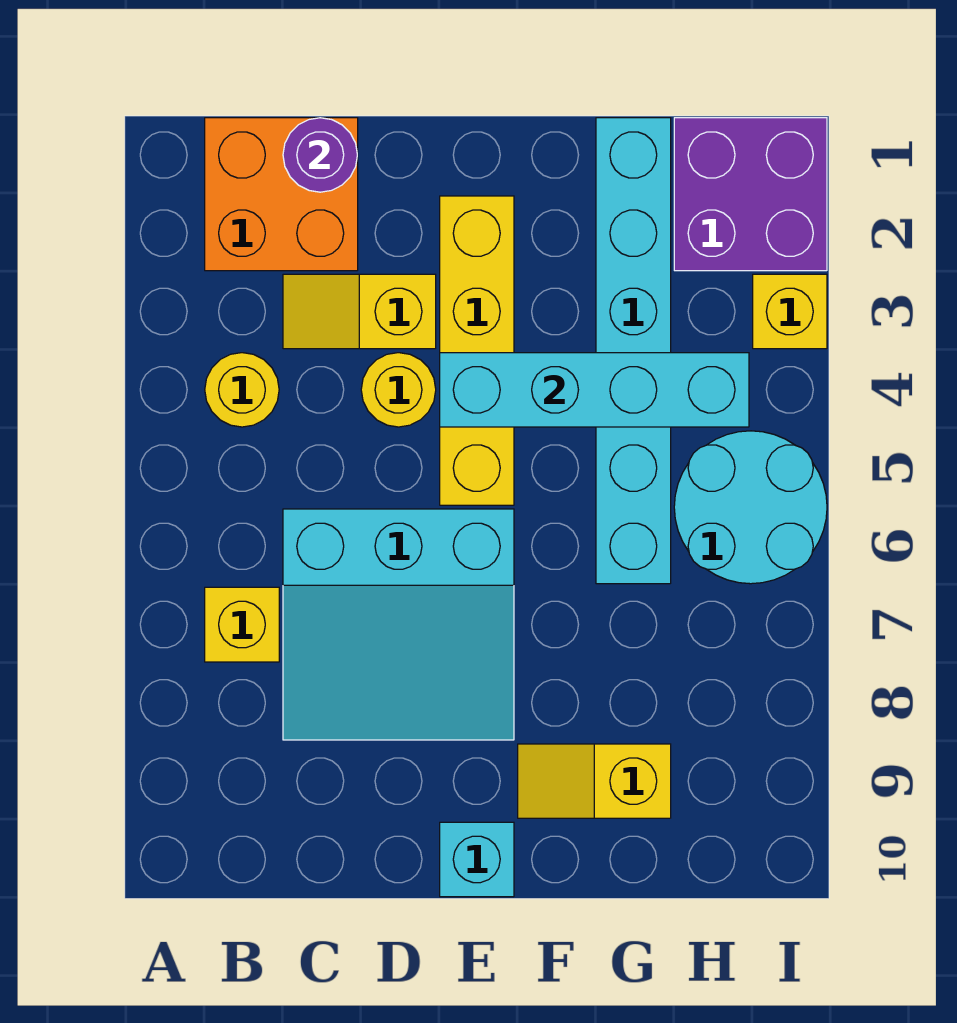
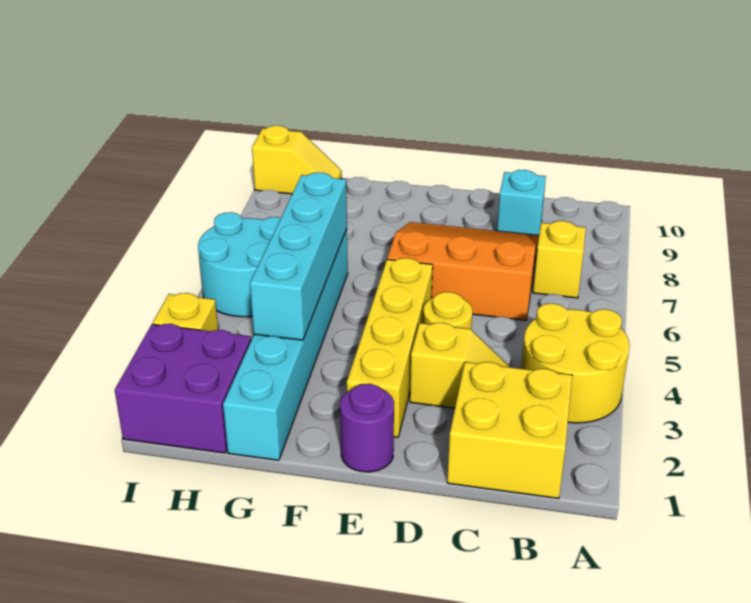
orange 2x2 brick [205,118,358,271] -> yellow 2x2 brick [447,362,572,499]
yellow 1x1 round brick [205,353,279,427] -> yellow 2x2 round brick [521,303,630,423]
purple 1x1 round brick [283,118,357,192] -> purple 1x1 round brick moved to [340,384,394,472]
cyan 3x3 slope [283,509,514,740] -> orange 3x3 slope [387,222,539,320]
cyan 1x4 brick [440,353,749,427] -> cyan 1x4 brick turned to [250,173,347,340]
cyan 1x1 brick [440,822,514,897] -> cyan 1x1 brick moved to [497,170,546,235]
yellow 1x2 slope [518,744,671,818] -> yellow 1x2 slope moved to [252,126,342,194]

